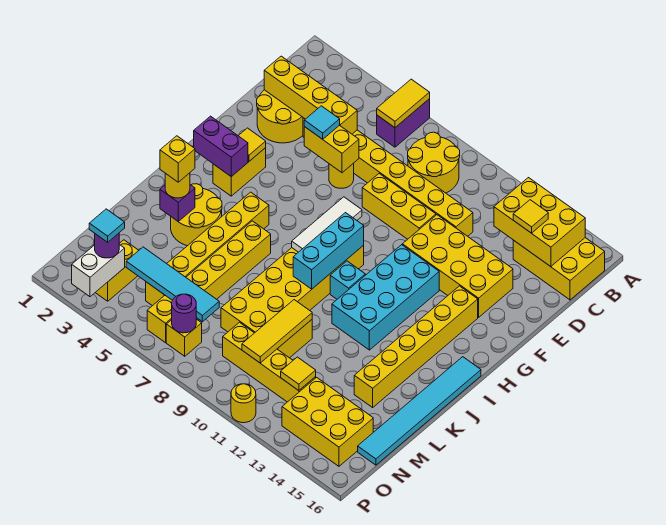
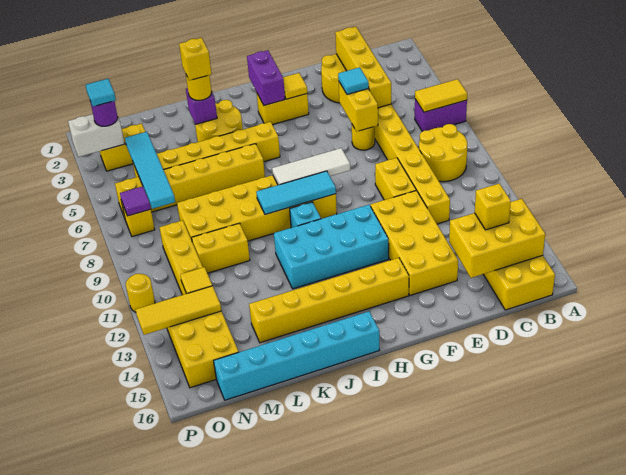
yellow 2x3 brick [494,178,585,267] -> yellow 2x3 brick turned to [449,199,545,278]
yellow 1x1 tile [513,200,548,233] -> yellow 1x1 brick [475,184,511,230]
yellow 1x3 brick [362,174,436,239] -> yellow 1x2 brick [375,158,416,200]
cyan 1x3 brick [293,213,364,289] -> cyan 1x3 tile [256,171,336,215]
cyan 1x6 tile [358,357,481,465] -> cyan 1x6 brick [214,312,380,400]
yellow 1x3 tile [242,300,312,363] -> yellow 1x3 tile moved to [136,286,221,335]
purple 1x1 round brick [172,294,196,333] -> purple 1x1 tile [120,186,151,216]

